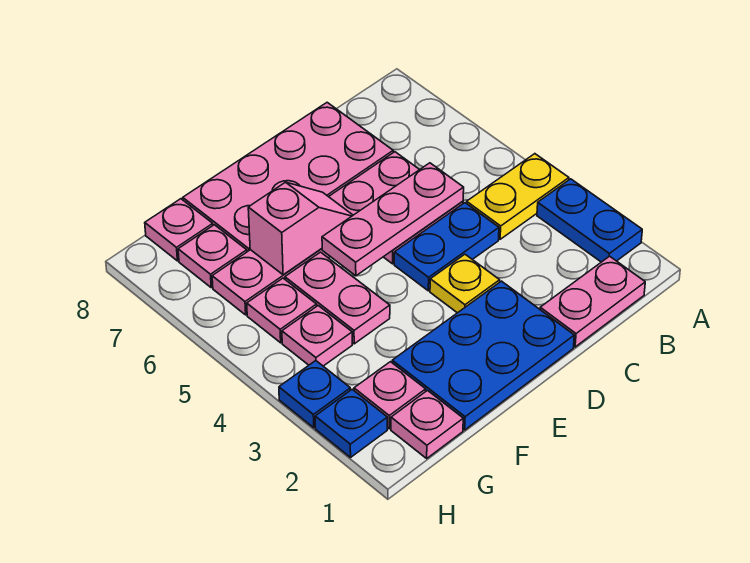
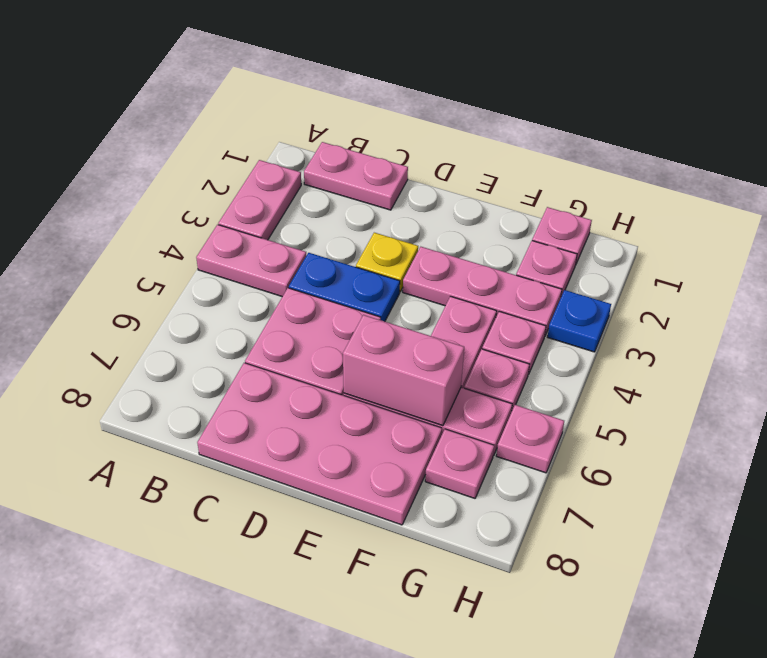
blue 1x2 plate [537,179,642,262] -> pink 1x2 plate [218,160,301,240]
yellow 1x2 plate [467,154,569,239] -> pink 1x2 plate [196,225,306,297]
pink 1x3 plate [322,163,464,276] -> pink 1x3 plate moved to [403,247,562,335]
blue 2x3 plate [392,281,574,430] -> none
pink 1x2 slope [248,182,353,275] -> pink 1x2 brick [343,315,464,426]
pink 1x1 plate [145,199,213,261] -> pink 1x1 plate moved to [496,405,564,473]
blue 1x1 plate [315,389,387,457] -> none

